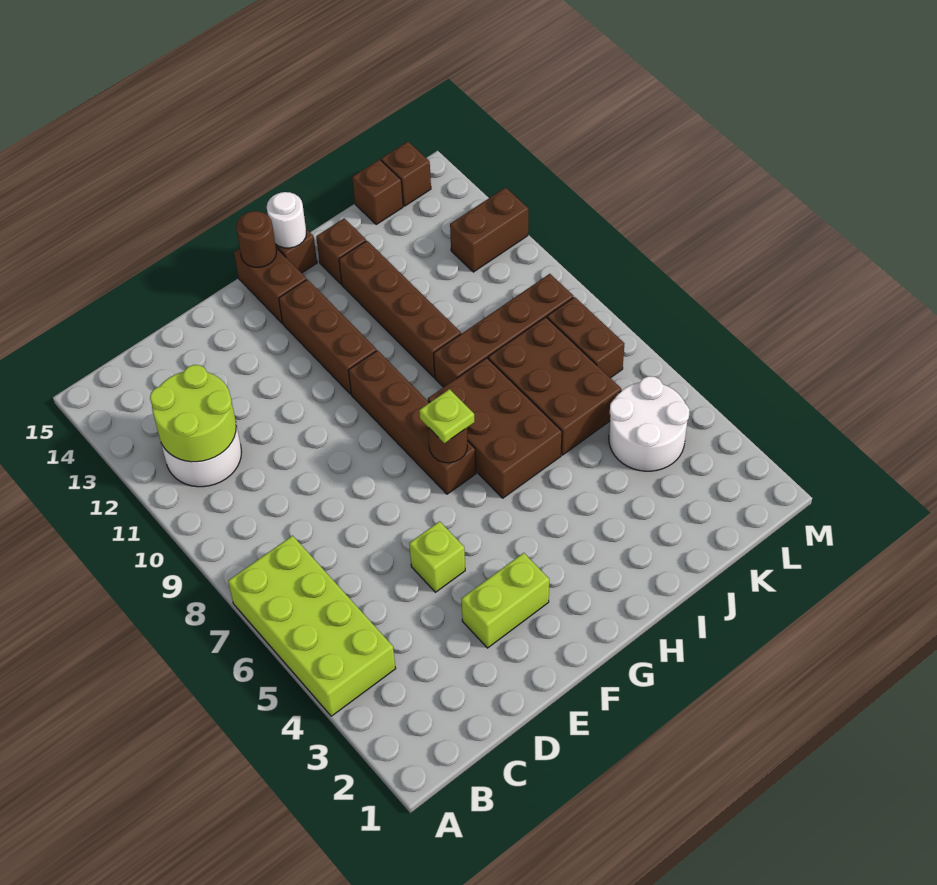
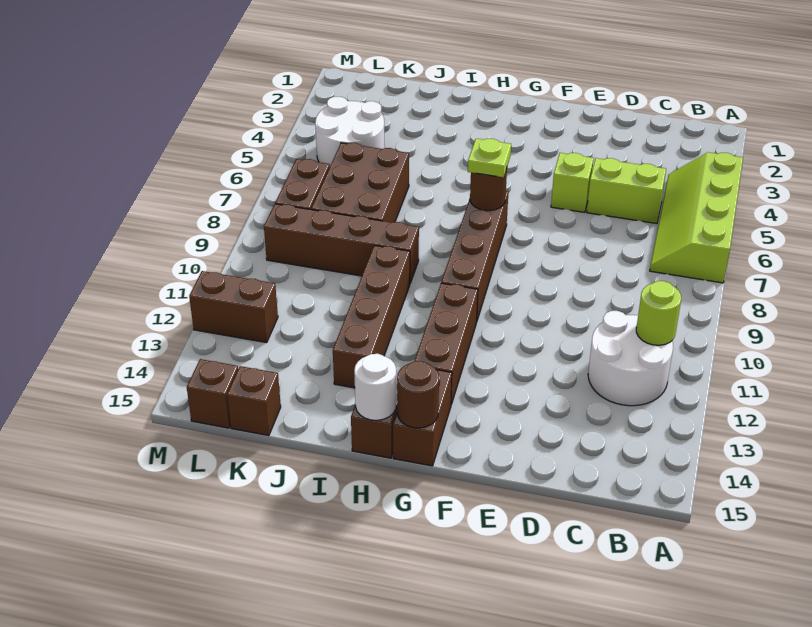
lime 2x4 brick [228,536,396,716] -> lime 2x4 slope [650,152,743,283]
lime 2x2 round brick [150,365,236,462] -> lime 1x1 round brick [636,281,681,345]
lime 1x2 brick [462,553,549,648] -> lime 1x2 brick moved to [587,158,666,224]
brown 2x3 brick [428,358,562,498] -> none
brown 1x1 brick [316,218,366,284] -> none

